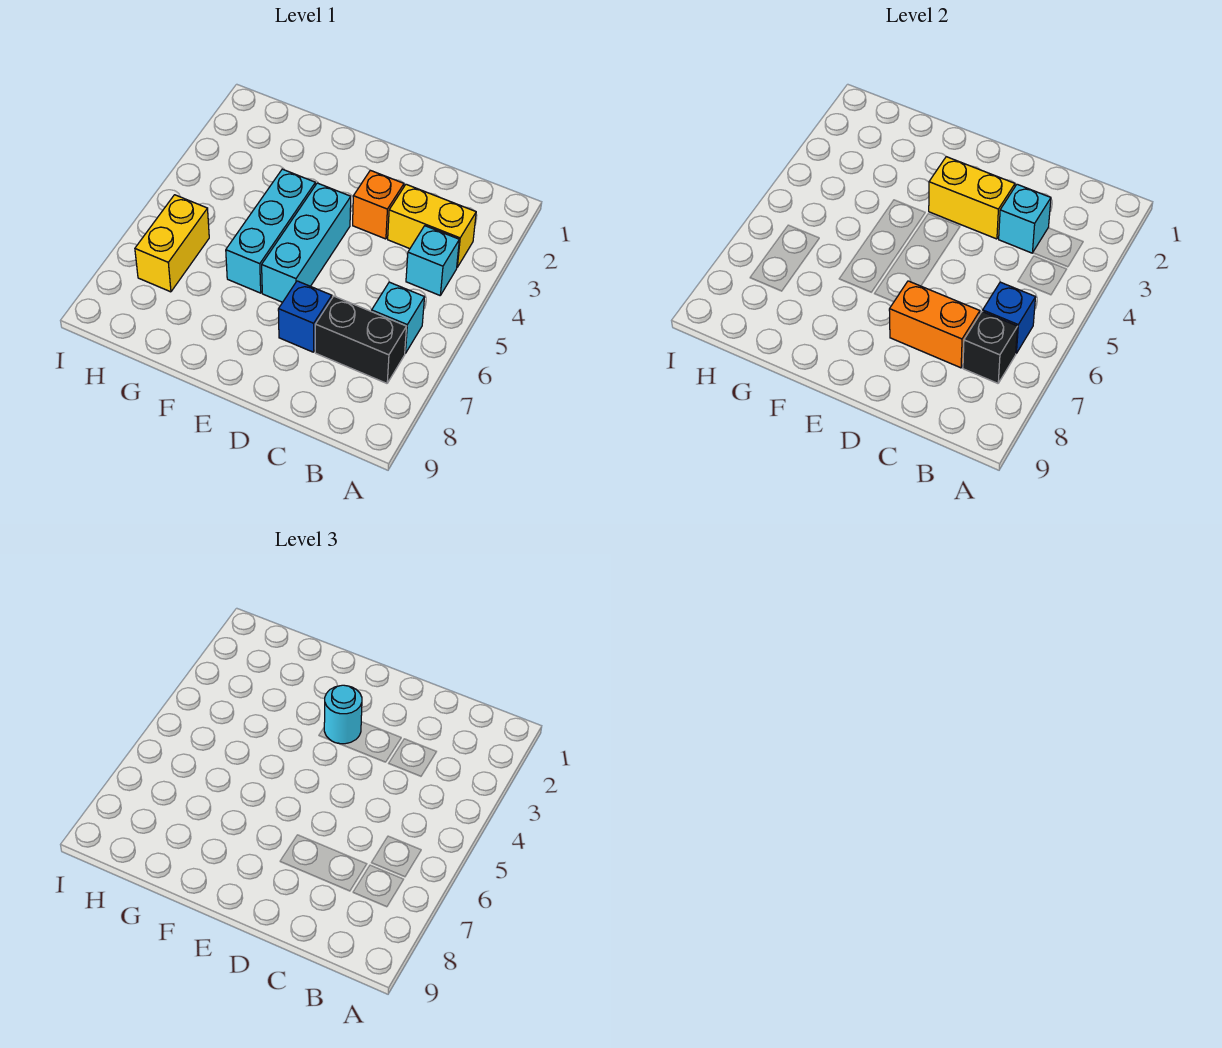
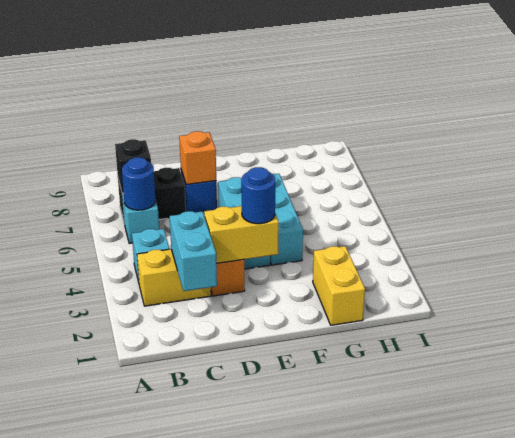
blue 1x1 brick [983,282,1036,353] -> blue 1x1 round brick [122,157,155,210]
cyan 1x1 brick [999,184,1051,253] -> cyan 1x2 brick [170,211,217,291]
orange 1x2 brick [889,281,980,368] -> orange 1x1 brick [179,131,216,185]
cyan 1x1 round brick [324,685,362,744] -> blue 1x1 round brick [241,167,275,224]
yellow 1x2 brick [135,195,209,292] -> yellow 1x2 brick moved to [313,246,365,325]

